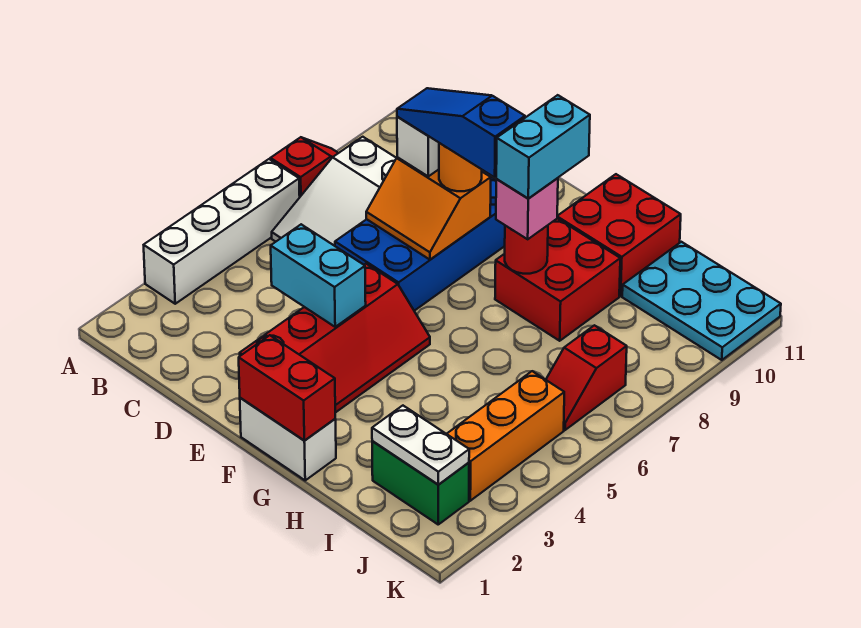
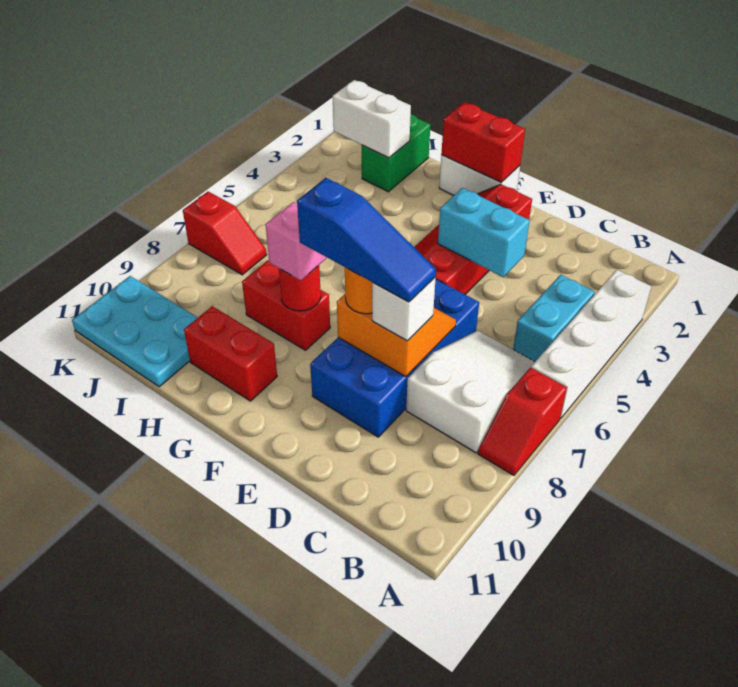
red 2x2 brick [495,219,620,341] -> red 1x2 brick [242,260,330,350]
cyan 1x2 brick [496,95,590,199] -> cyan 1x2 brick moved to [513,275,595,362]
red 2x2 brick [557,174,681,296] -> red 1x2 brick [184,306,277,401]
green 1x2 brick [372,441,469,524] -> green 1x2 brick turned to [362,114,430,192]
white 1x2 plate [372,406,469,485] -> white 1x2 brick [333,80,411,158]
orange 1x3 brick [447,371,564,501] -> none
red 1x2 slope [546,325,627,430] -> red 1x2 slope turned to [183,192,267,275]

